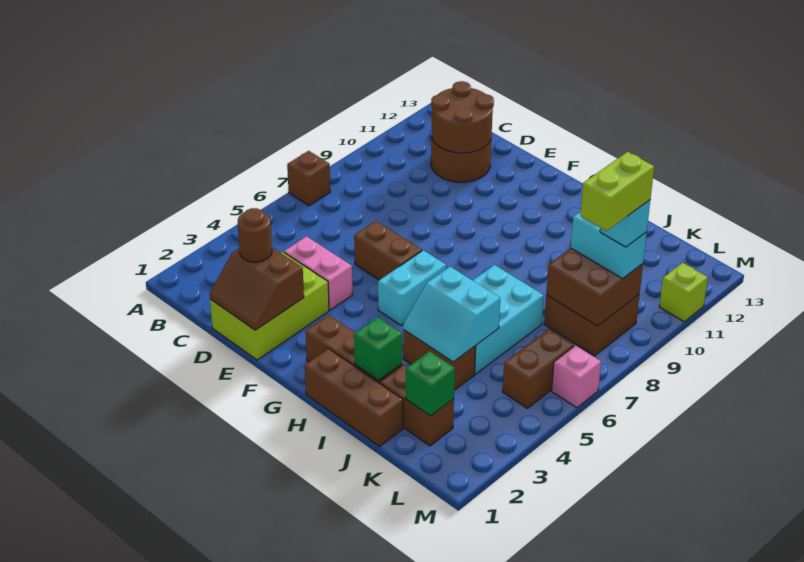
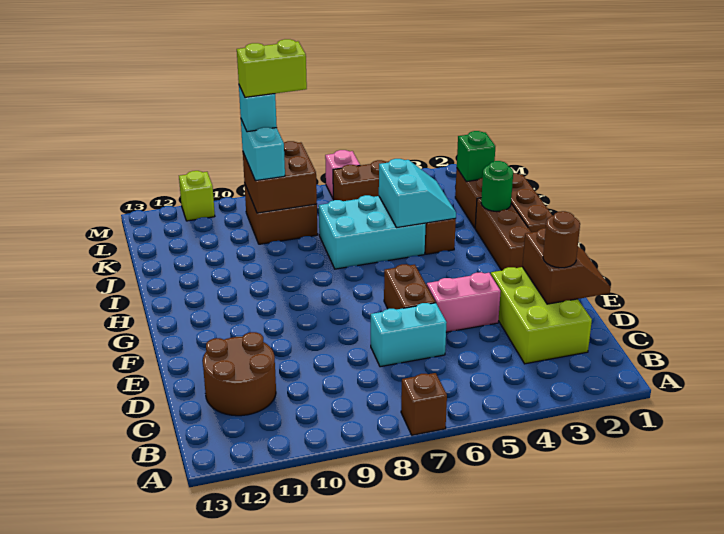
brown 2x2 round brick [431,81,494,153] -> none
lime 2x3 brick [210,252,329,360] -> lime 2x3 brick turned to [491,267,592,364]
pink 1x2 brick [284,236,352,310] -> pink 1x2 brick turned to [427,272,501,332]
cyan 1x2 brick [378,250,446,325] -> cyan 1x2 brick moved to [371,303,447,367]
green 1x1 brick [354,317,402,380] -> green 1x1 round brick [481,161,513,212]

